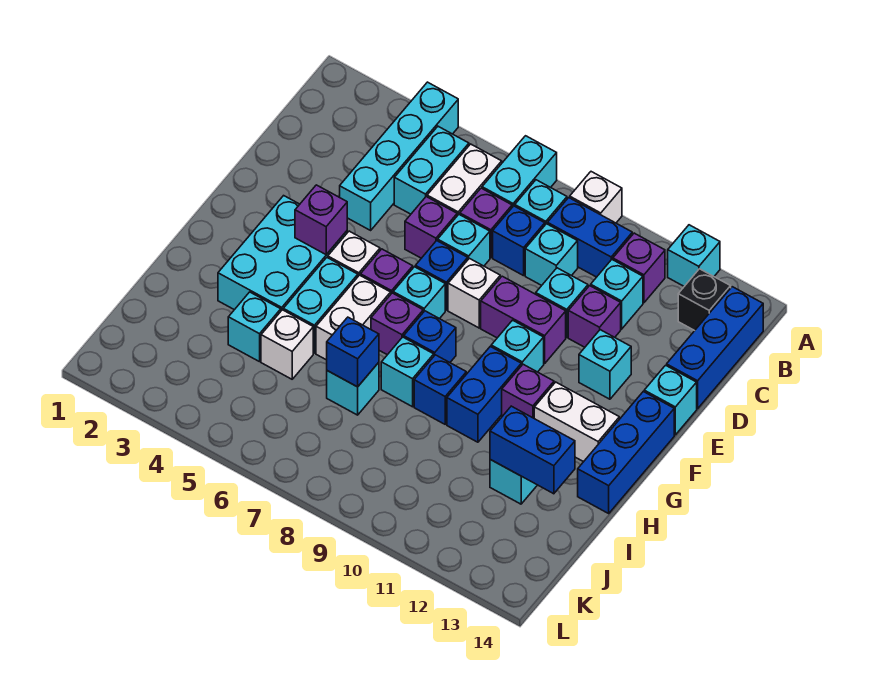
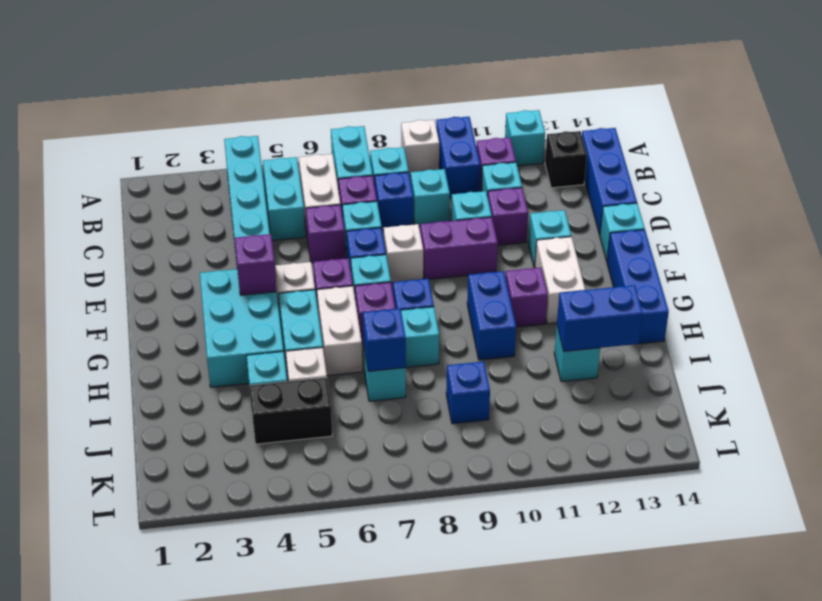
blue 1x2 brick [547,198,632,277] -> blue 1x2 brick turned to [436,117,480,197]
cyan 1x1 brick [491,320,544,372] -> none
white 1x2 brick [534,382,619,462] -> white 1x2 brick turned to [535,237,585,324]
blue 1x1 brick [414,355,466,424] -> blue 1x1 brick moved to [446,361,490,424]
none -> black 1x2 brick [250,378,332,444]

